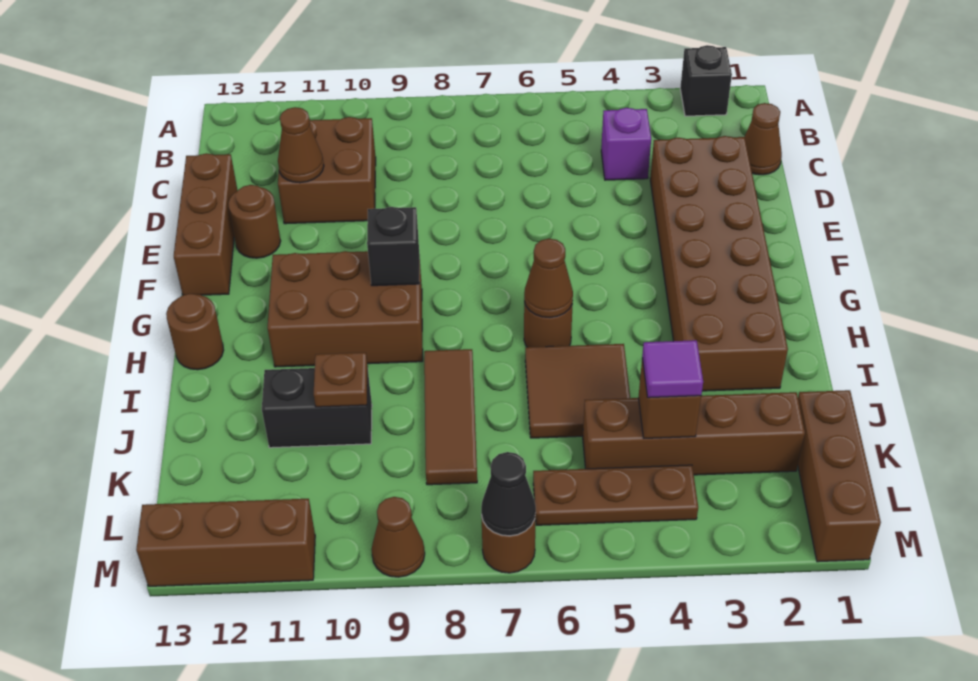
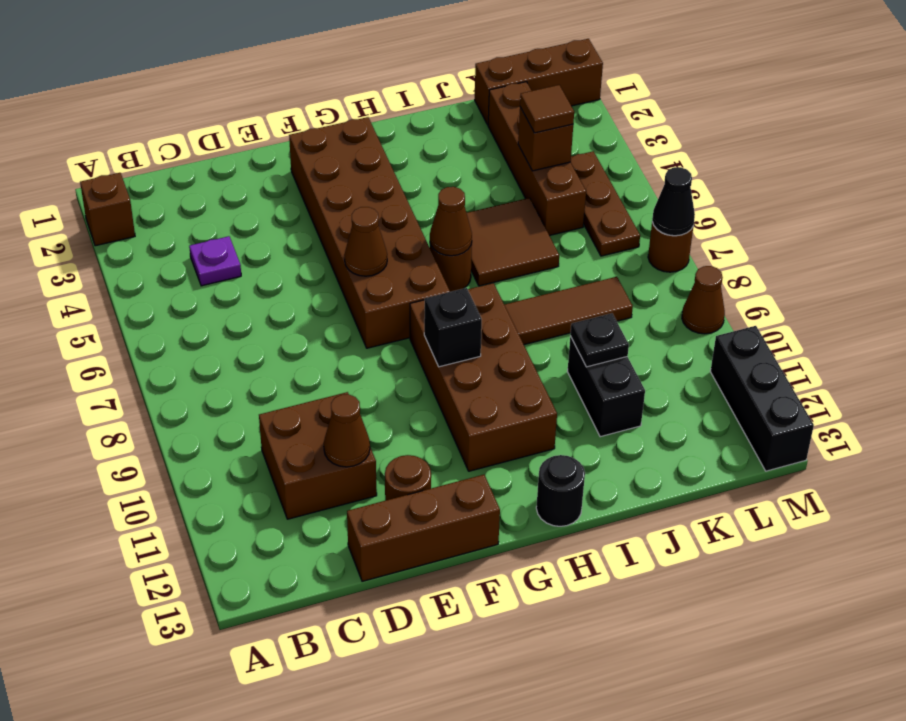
black 1x1 brick [680,45,732,116] -> brown 1x1 brick [80,173,135,246]
brown 1x1 cone [745,103,782,175] -> brown 1x1 cone moved to [344,207,387,276]
purple 1x1 brick [601,108,651,180] -> purple 1x1 plate [189,236,241,286]
brown 2x6 brick [650,136,788,391] -> brown 2x6 brick turned to [289,117,450,348]
brown 2x3 brick [267,251,423,367] -> brown 2x4 brick [410,283,557,471]
brown 1x1 round brick [166,294,224,370] -> black 1x1 round brick [536,455,585,526]
brown 1x1 plate [314,353,368,407] -> black 1x1 plate [570,313,629,367]
purple 1x1 tile [642,340,703,398] -> brown 1x1 tile [520,85,574,133]
brown 1x3 brick [136,499,315,586] -> black 1x3 brick [710,326,814,471]

